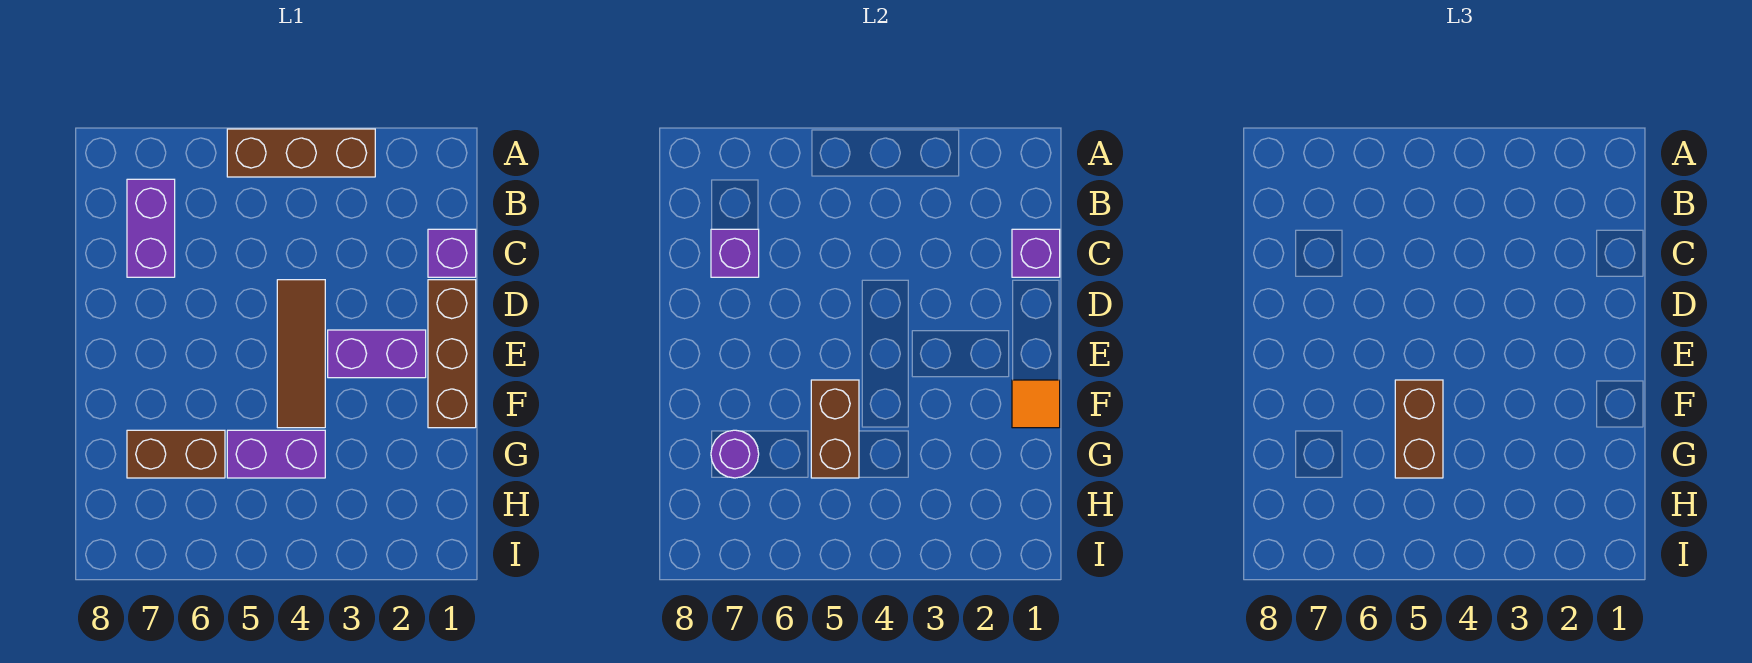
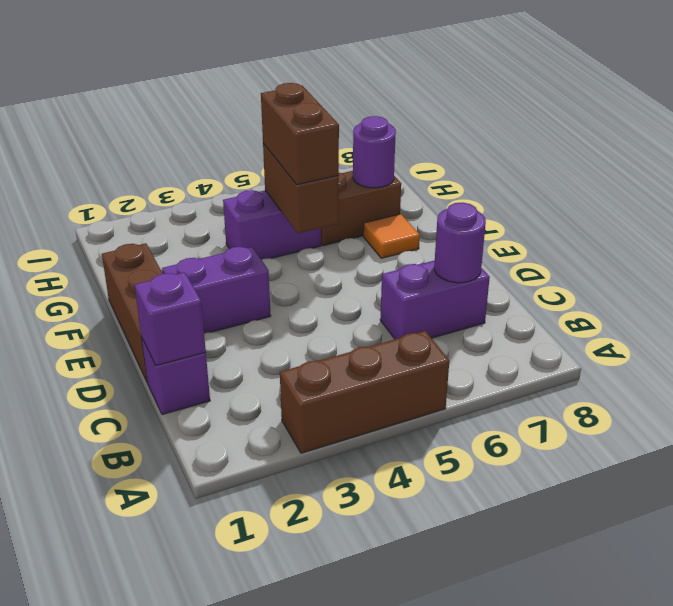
purple 1x2 brick [127,179,175,277] -> purple 1x2 brick turned to [380,260,490,339]
purple 1x1 brick [711,229,759,277] -> purple 1x1 round brick [434,202,486,283]
brown 1x3 tile [277,280,325,428] -> none
orange 1x1 tile [1012,380,1060,428] -> orange 1x1 tile moved to [363,214,420,258]

